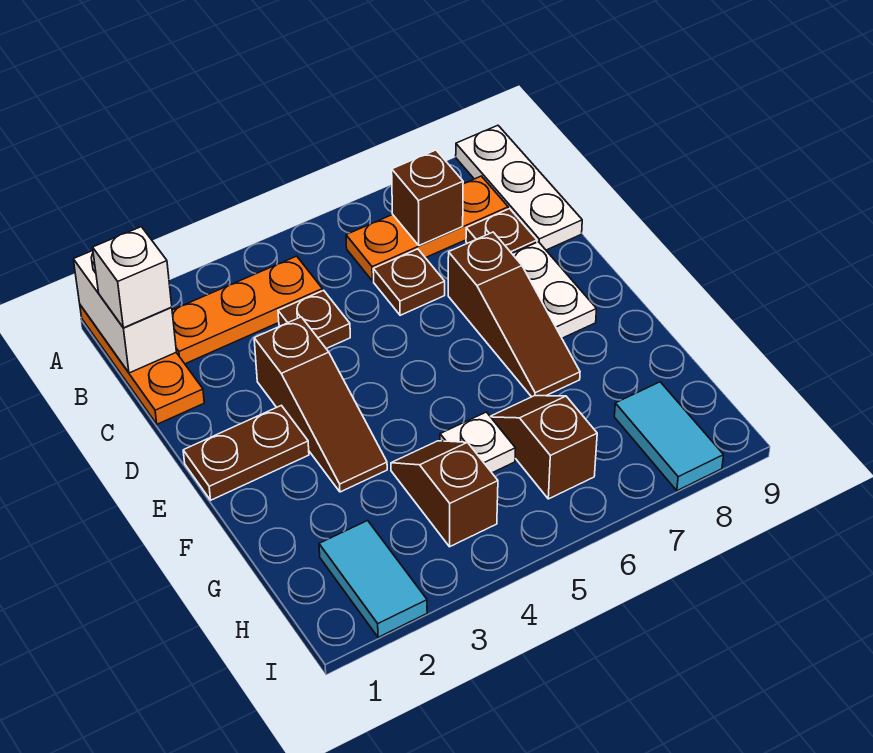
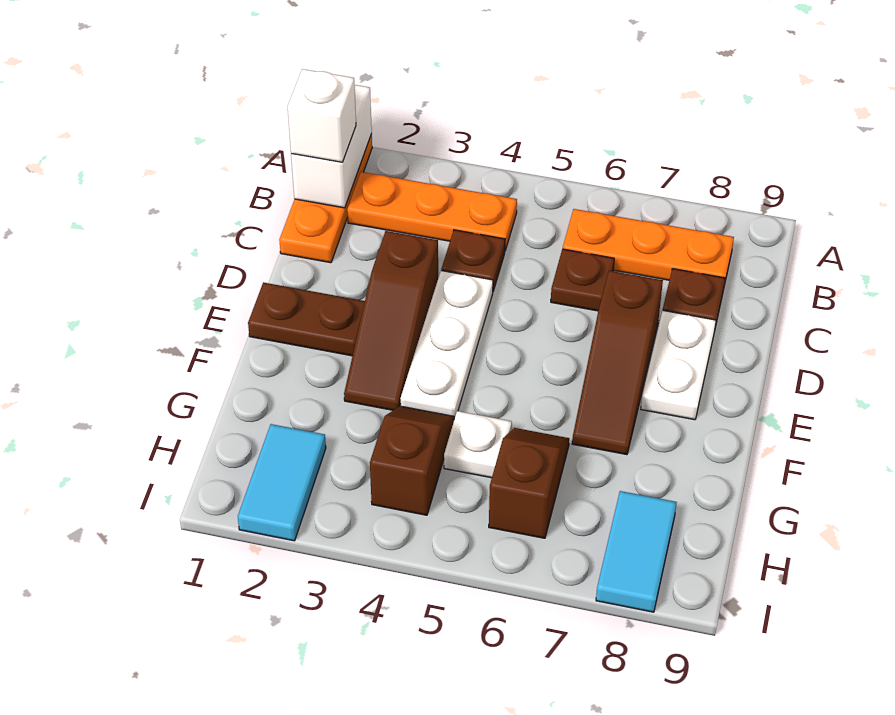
white 1x3 plate [456,125,582,250] -> white 1x3 plate moved to [400,271,493,419]
brown 1x1 brick [392,150,463,245] -> none

